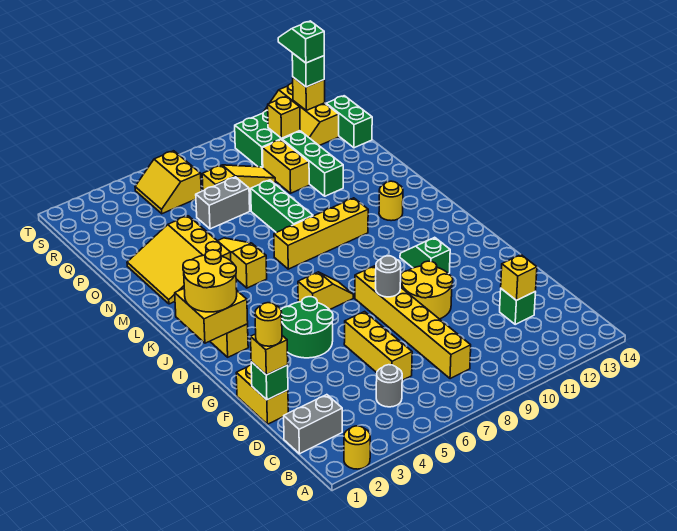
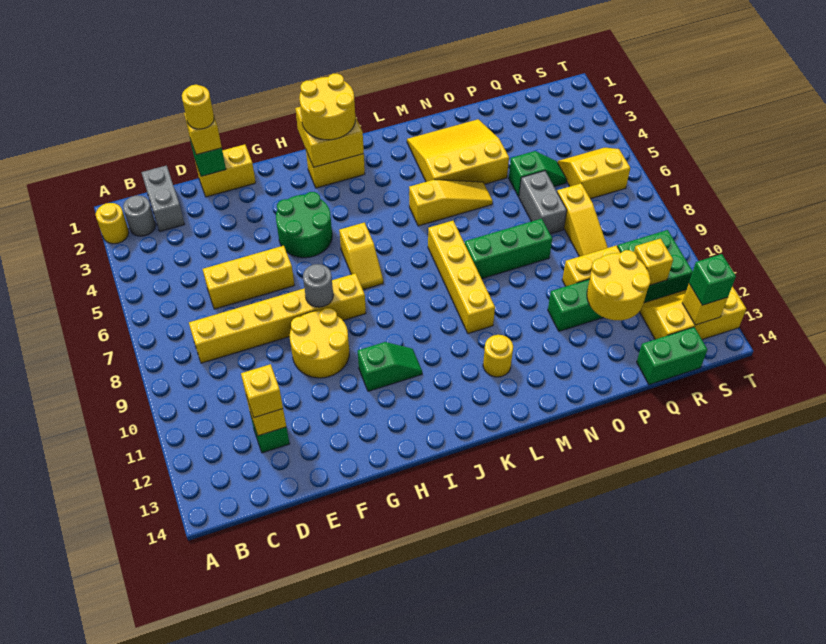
grey 1x1 round brick [376,365,402,407] -> grey 1x1 round brick moved to [123,195,155,236]
none -> yellow 1x1 brick [241,364,283,418]
none -> yellow 2x2 round brick [587,250,651,320]
green 1x2 slope [278,21,324,63] -> green 1x2 slope moved to [509,151,567,197]

